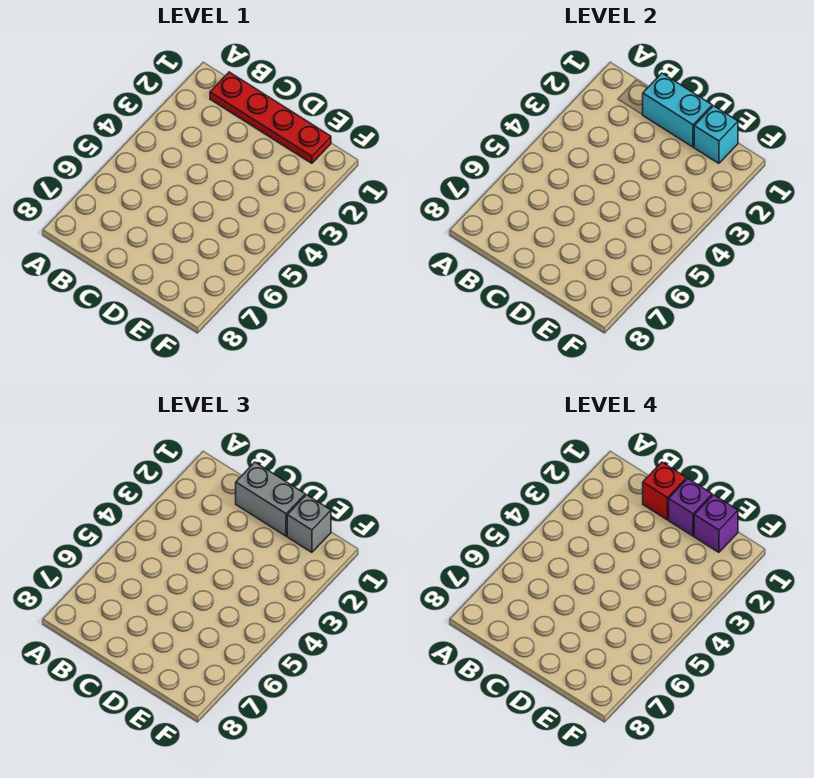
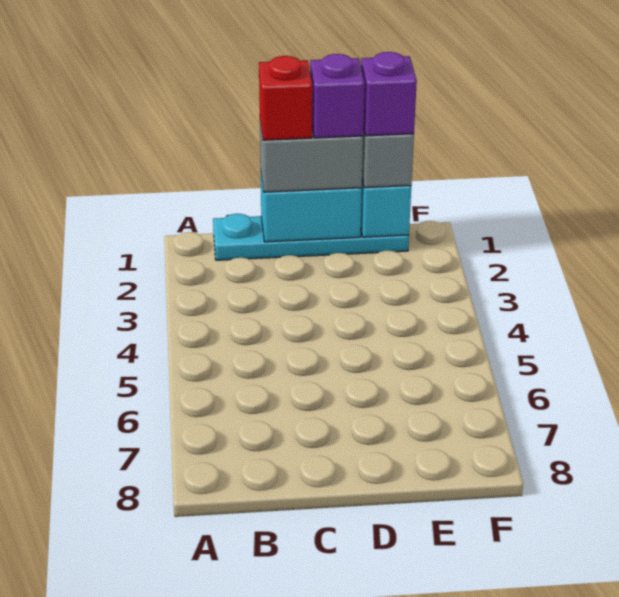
red 1x4 plate [210,72,331,163] -> cyan 1x4 plate [213,214,409,260]

